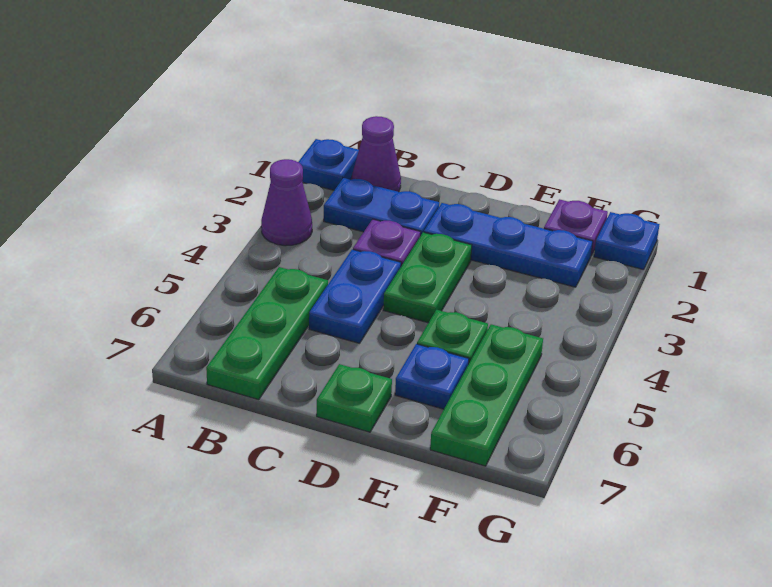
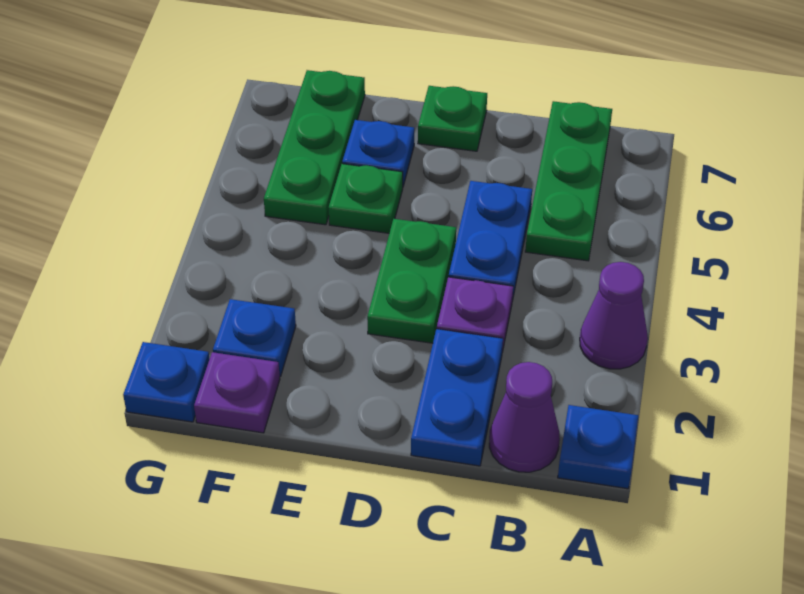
blue 1x2 plate [324,178,439,236] -> blue 1x2 plate turned to [411,329,503,466]
blue 1x3 plate [424,203,593,287] -> blue 1x1 plate [213,299,296,377]

